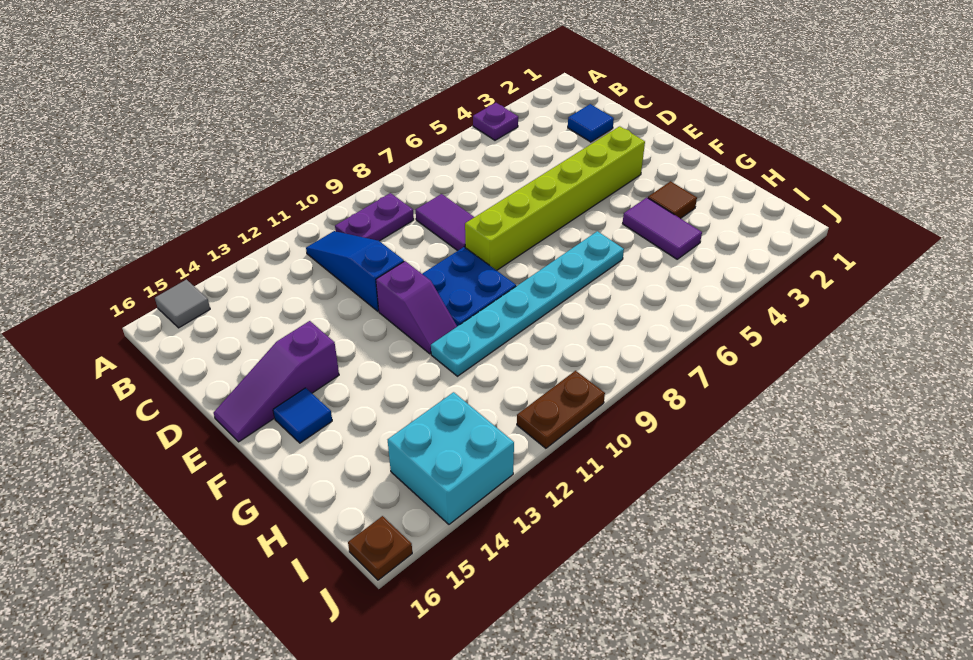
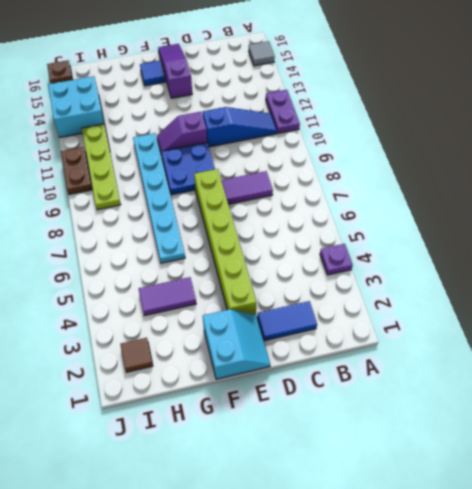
purple 1x2 plate [335,193,414,241] -> purple 1x2 plate moved to [266,90,300,133]
blue 1x1 tile [568,104,614,142] -> blue 1x2 tile [257,301,317,341]
none -> cyan 2x2 slope [203,309,270,379]
brown 1x1 tile [648,181,697,219] -> brown 1x1 tile moved to [120,338,153,372]
none -> lime 1x4 plate [82,124,121,210]

